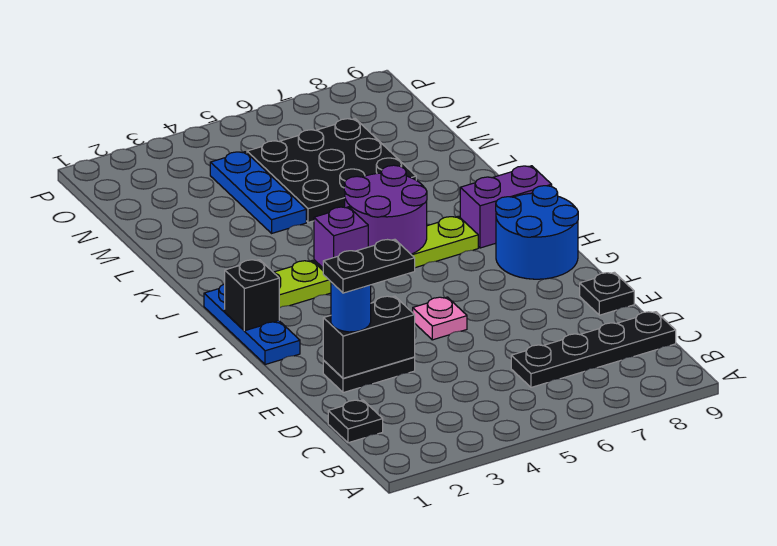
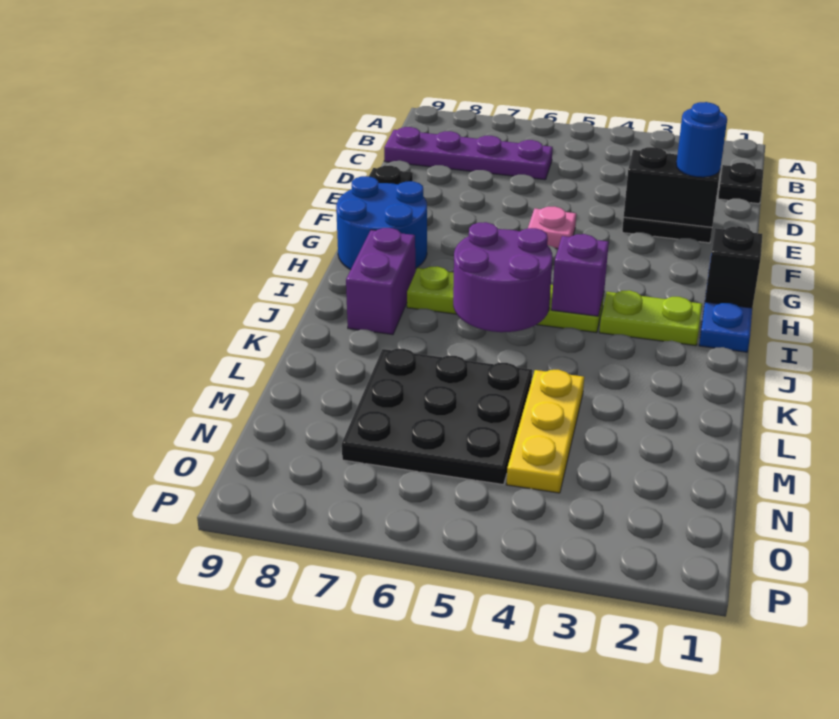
black 1x4 plate [511,312,676,387] -> purple 1x4 plate [384,127,553,180]
black 1x2 plate [323,239,415,293] -> none
purple 1x2 brick [460,166,552,248] -> purple 1x2 brick turned to [346,228,415,335]
blue 1x3 plate [210,152,306,233] -> yellow 1x3 plate [506,370,584,493]

